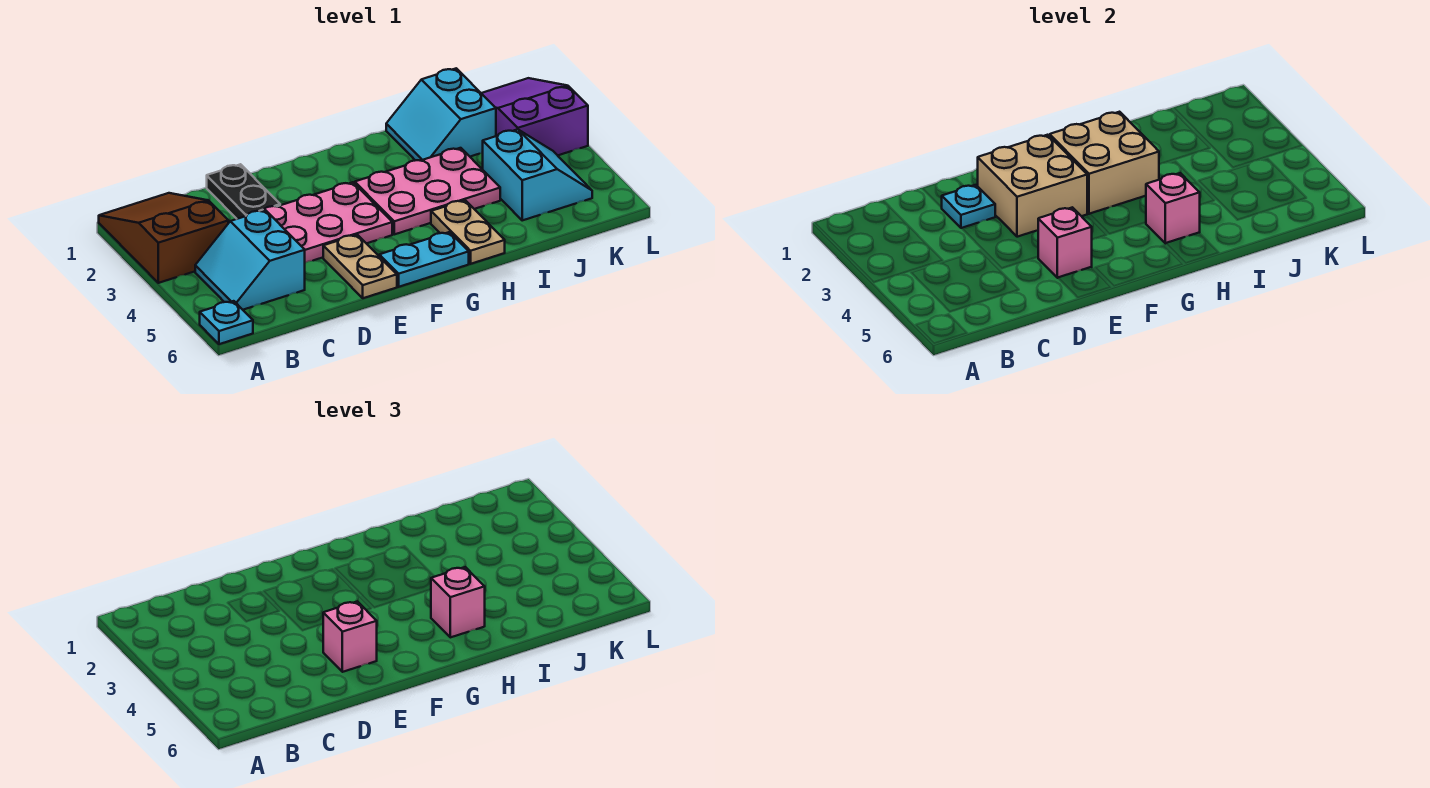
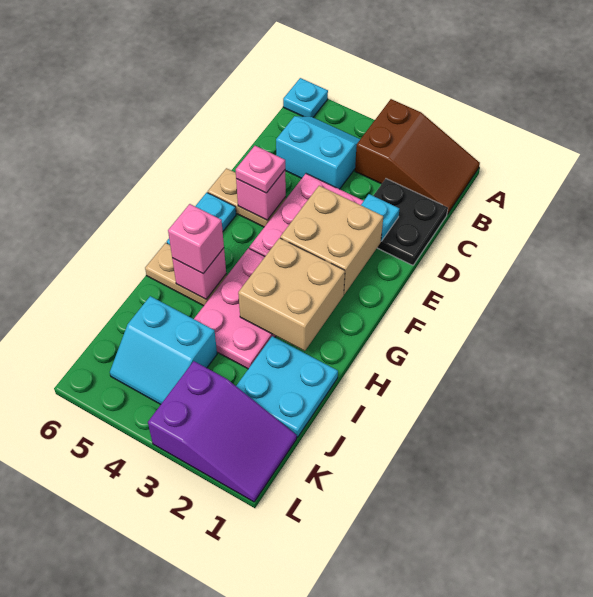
black 1x2 plate [207,164,280,219] -> black 2x2 plate [373,179,448,265]
pink 1x1 brick [323,601,377,672] -> pink 1x1 plate [236,146,285,193]
cyan 2x2 slope [386,68,496,161] -> cyan 2x2 plate [236,336,338,437]

